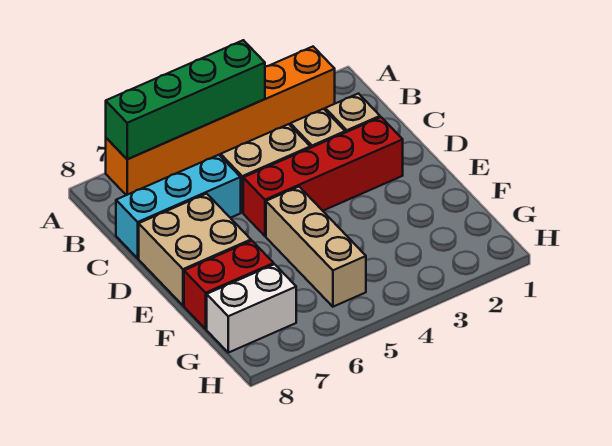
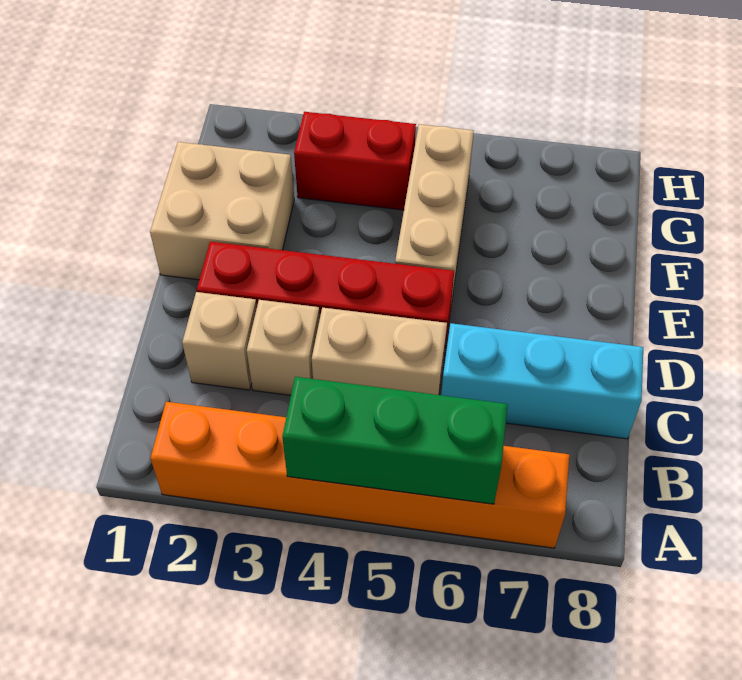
green 1x4 brick [106,40,265,159] -> green 1x3 brick [282,377,508,504]
tan 2x2 brick [139,194,251,305] -> tan 2x2 brick moved to [150,142,294,280]
red 1x2 brick [184,241,274,329] -> red 1x2 brick moved to [294,112,416,210]
white 1x2 brick [207,264,296,353] -> none

